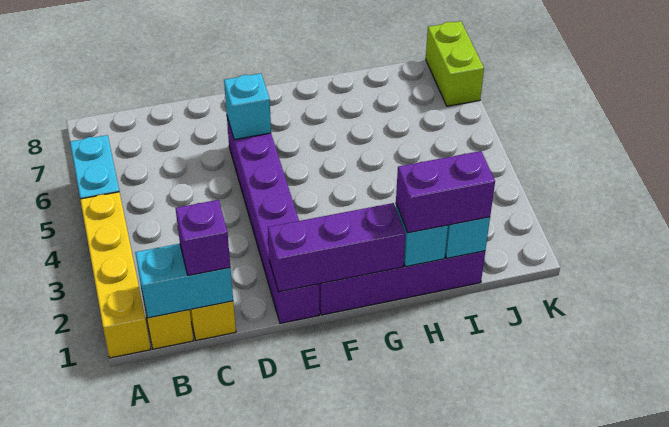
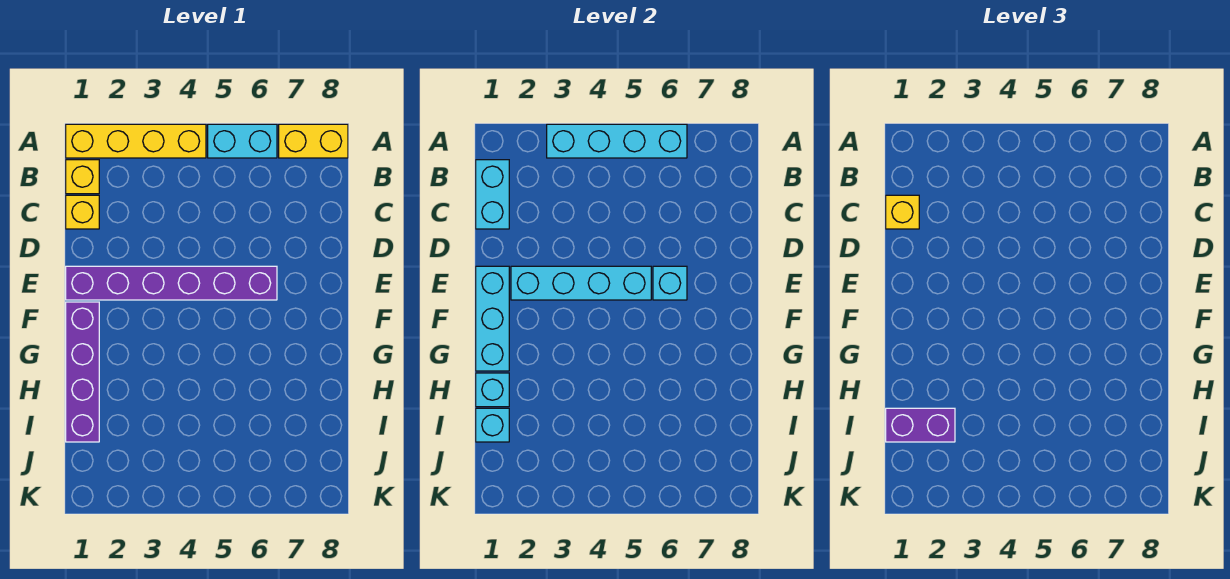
none -> cyan 1x4 brick [547,124,687,158]
none -> yellow 1x2 brick [279,124,348,158]
purple 1x1 brick [176,200,230,276] -> yellow 1x1 brick [886,195,919,229]
purple 1x3 brick [268,203,406,292] -> cyan 1x3 brick [476,266,509,371]
none -> cyan 1x4 brick [511,266,651,300]
purple 1x2 brick [396,151,495,233] -> purple 1x2 brick turned to [886,408,955,442]
lime 1x2 brick [426,21,484,106] -> none

